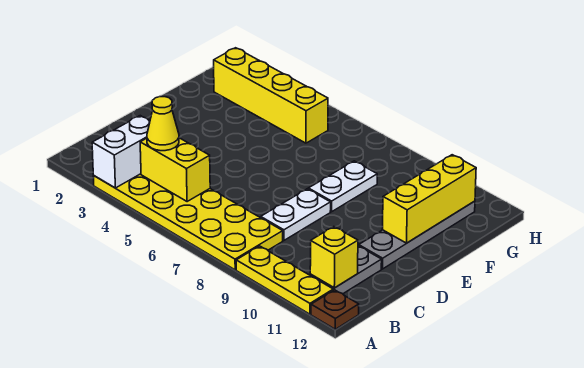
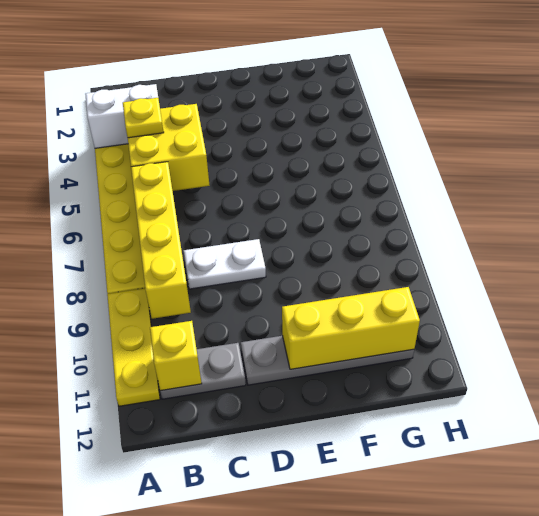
brown 1x1 plate [311,290,359,329] -> none
yellow 1x2 brick [140,138,210,202] -> yellow 2x2 brick [128,104,210,191]
yellow 1x1 cone [147,97,179,151] -> yellow 1x1 plate [123,98,164,138]
white 1x2 plate [308,161,377,212] -> none
yellow 1x4 brick [214,48,328,143] -> yellow 1x4 brick moved to [131,162,191,319]

